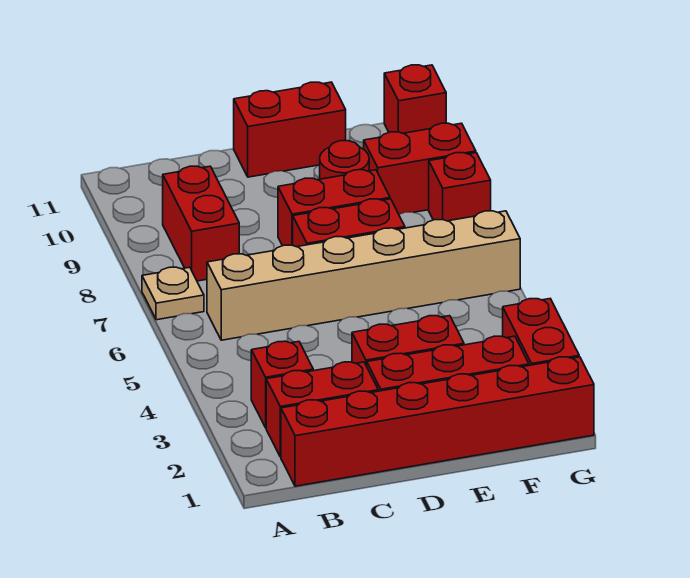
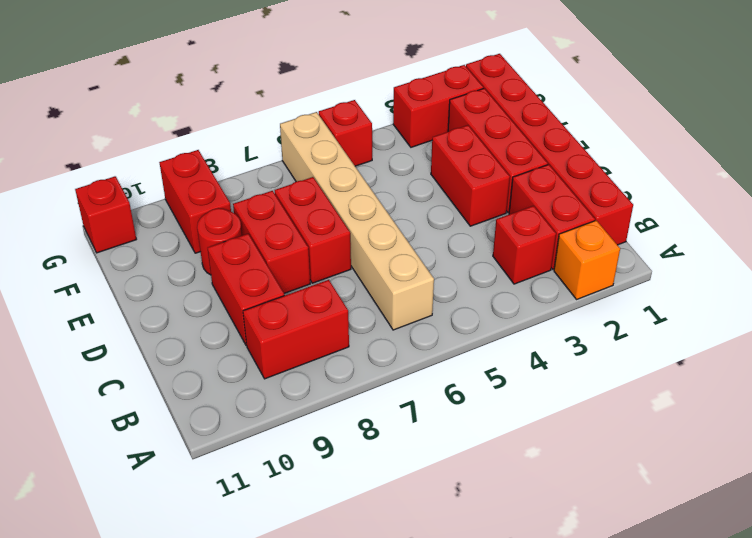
none -> orange 1x1 brick [554,220,620,299]
tan 1x1 plate [142,267,204,320] -> none
red 1x2 brick [234,82,346,177] -> red 1x2 brick moved to [208,234,284,346]
red 1x1 brick [429,153,491,221] -> red 1x1 brick moved to [319,100,372,166]

